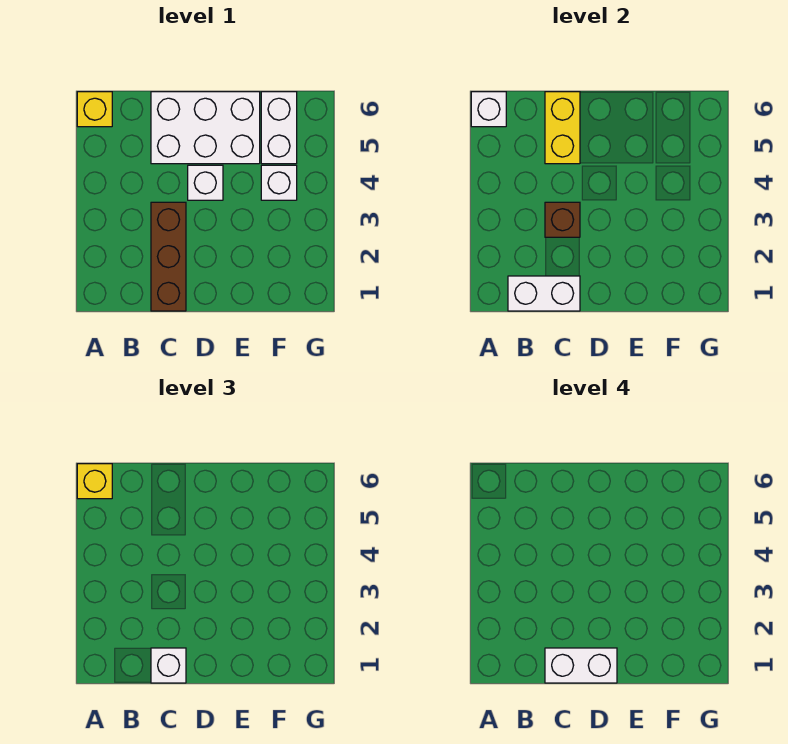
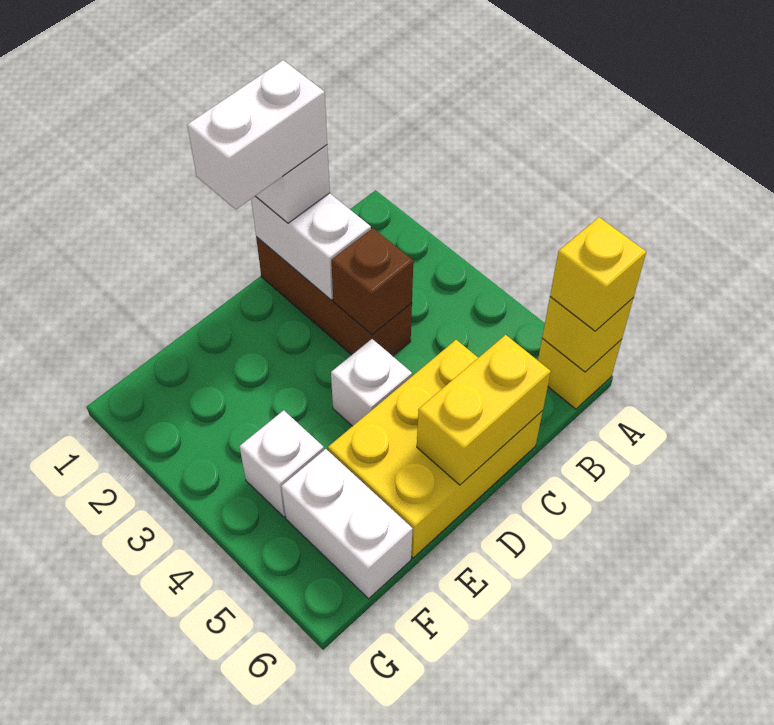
white 1x1 brick [471,92,506,127] -> yellow 1x1 brick [542,297,633,372]
white 1x2 brick [508,276,580,311] -> white 1x2 brick turned to [251,193,371,300]
white 2x3 brick [151,92,260,164] -> yellow 2x3 brick [328,340,543,558]
yellow 1x2 brick [545,92,580,164] -> yellow 1x2 brick turned to [417,335,551,485]

